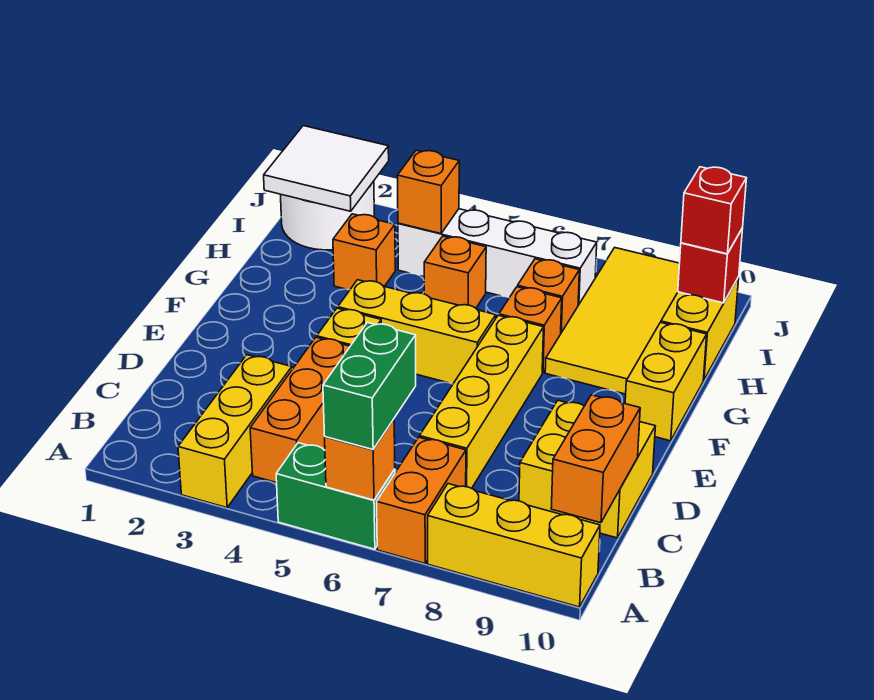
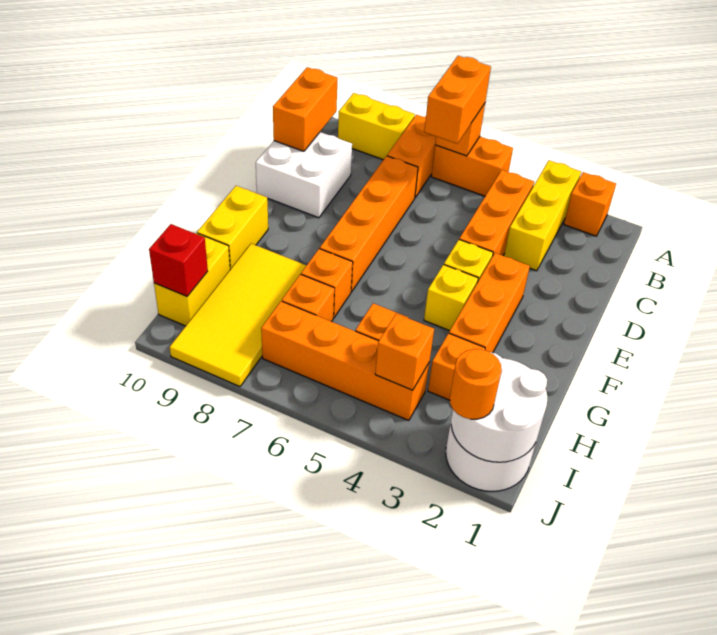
none -> orange 1x1 brick [564,172,616,236]
green 1x2 brick [276,443,395,549] -> orange 1x2 brick [431,137,513,196]
green 1x2 brick [323,322,416,449] -> orange 1x2 brick [424,56,491,143]
yellow 1x3 brick [428,484,600,607] -> yellow 1x2 brick [338,93,415,160]
yellow 1x4 brick [419,315,544,488] -> orange 1x4 brick [320,156,418,292]
yellow 2x2 brick [519,400,655,538] -> white 2x2 brick [256,132,352,218]
none -> orange 1x3 brick [449,253,530,353]
yellow 1x3 brick [338,280,496,384] -> yellow 1x1 brick [424,265,478,331]
white 2x2 tile [264,126,389,211] -> white 2x2 round brick [451,352,547,462]
white 1x4 brick [398,209,597,305] -> orange 1x4 brick [261,301,429,421]
red 1x1 brick [681,167,747,254] -> none
none -> orange 1x1 round brick [450,349,502,419]

